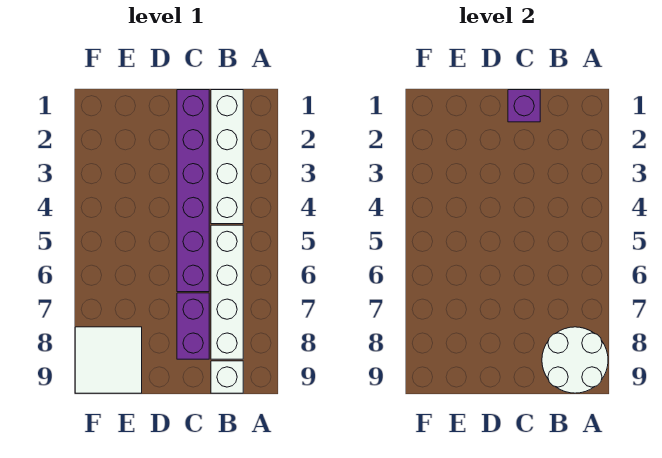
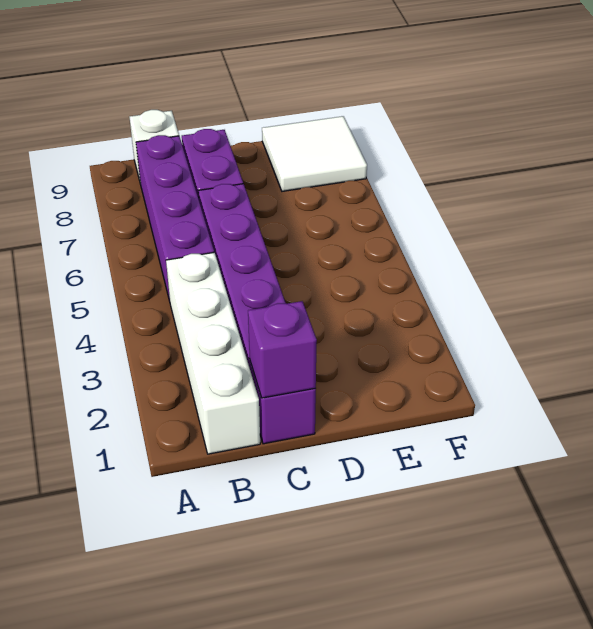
white 2x2 round brick [542,327,608,393] -> none
white 1x4 brick [211,225,243,359] -> purple 1x4 brick [136,135,214,301]

